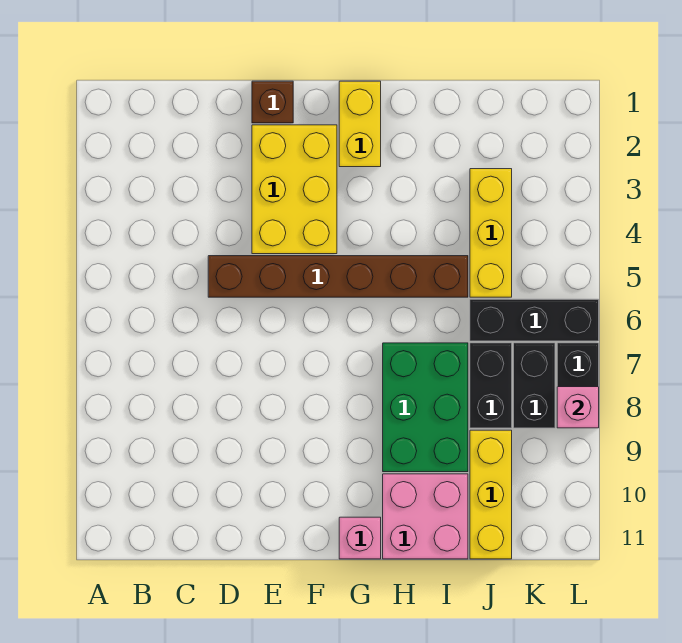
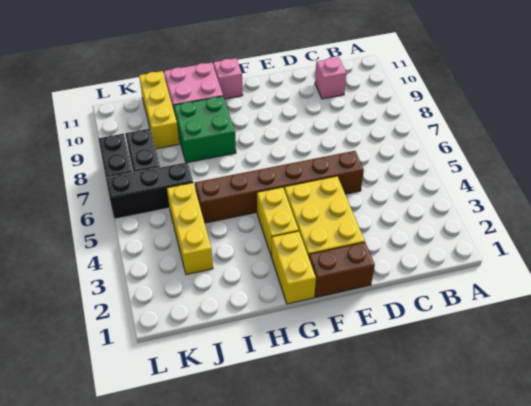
brown 1x1 brick [252,81,293,123] -> brown 1x2 brick [309,242,375,297]
none -> yellow 1x2 brick [257,187,299,254]
green 2x3 brick [383,343,468,472] -> green 2x2 brick [173,96,236,162]
black 1x2 brick [470,343,512,428] -> none
pink 1x1 brick [557,387,599,428] -> pink 1x1 brick moved to [315,57,346,99]

